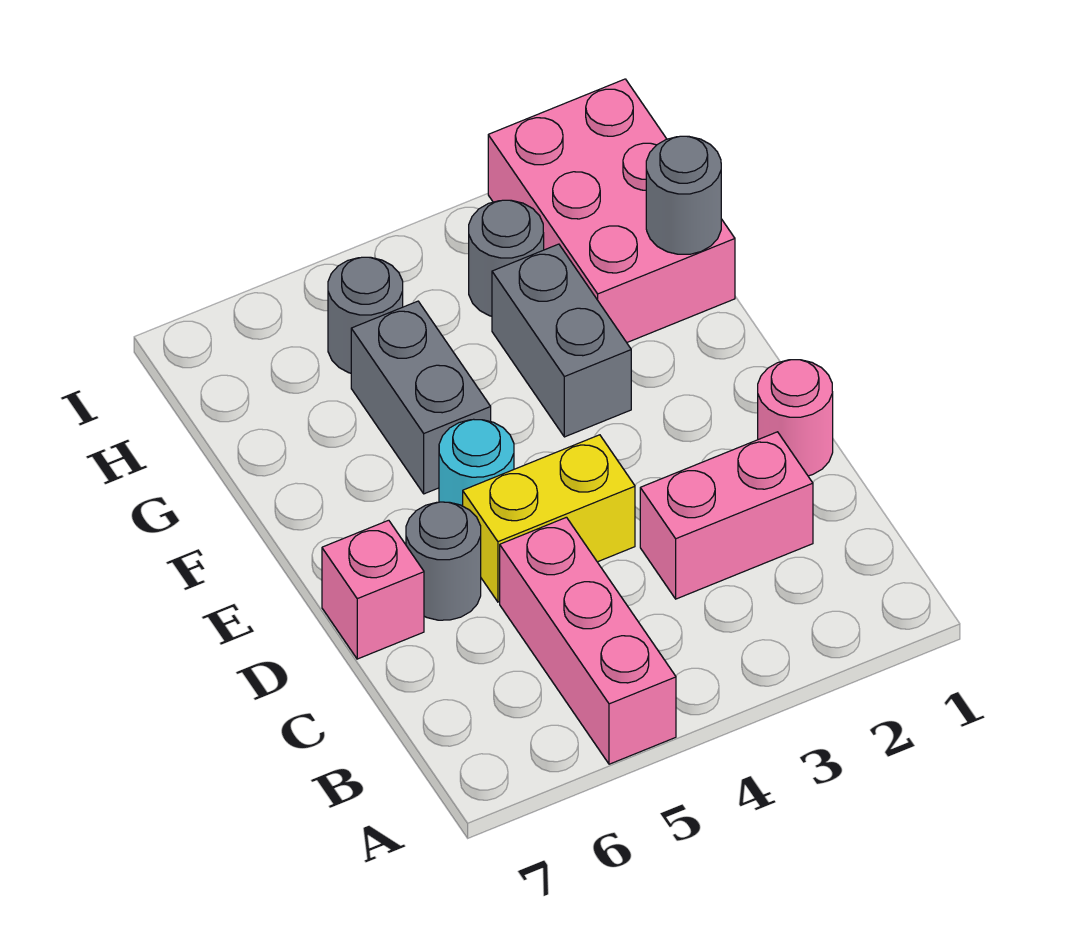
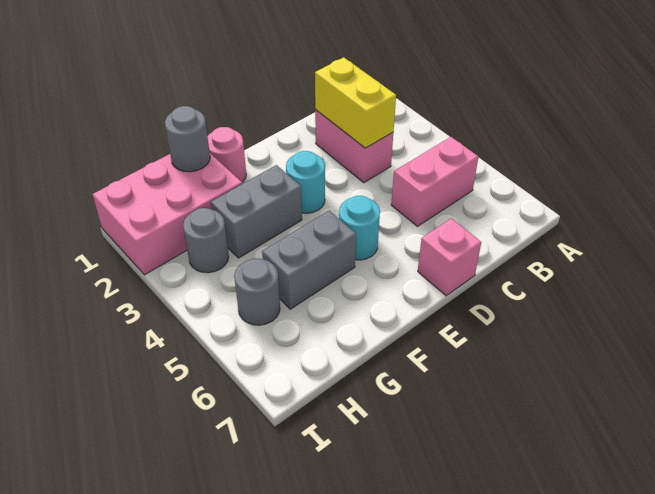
pink 1x3 brick [500,517,676,764] -> pink 1x2 brick [391,137,478,226]
pink 1x1 round brick [758,360,833,476] -> pink 1x1 round brick moved to [207,127,246,183]
yellow 1x2 brick [463,435,635,602] -> yellow 1x2 brick moved to [315,57,396,148]
grey 1x1 round brick [406,502,481,620] -> none
none -> cyan 1x1 round brick [286,151,325,213]

